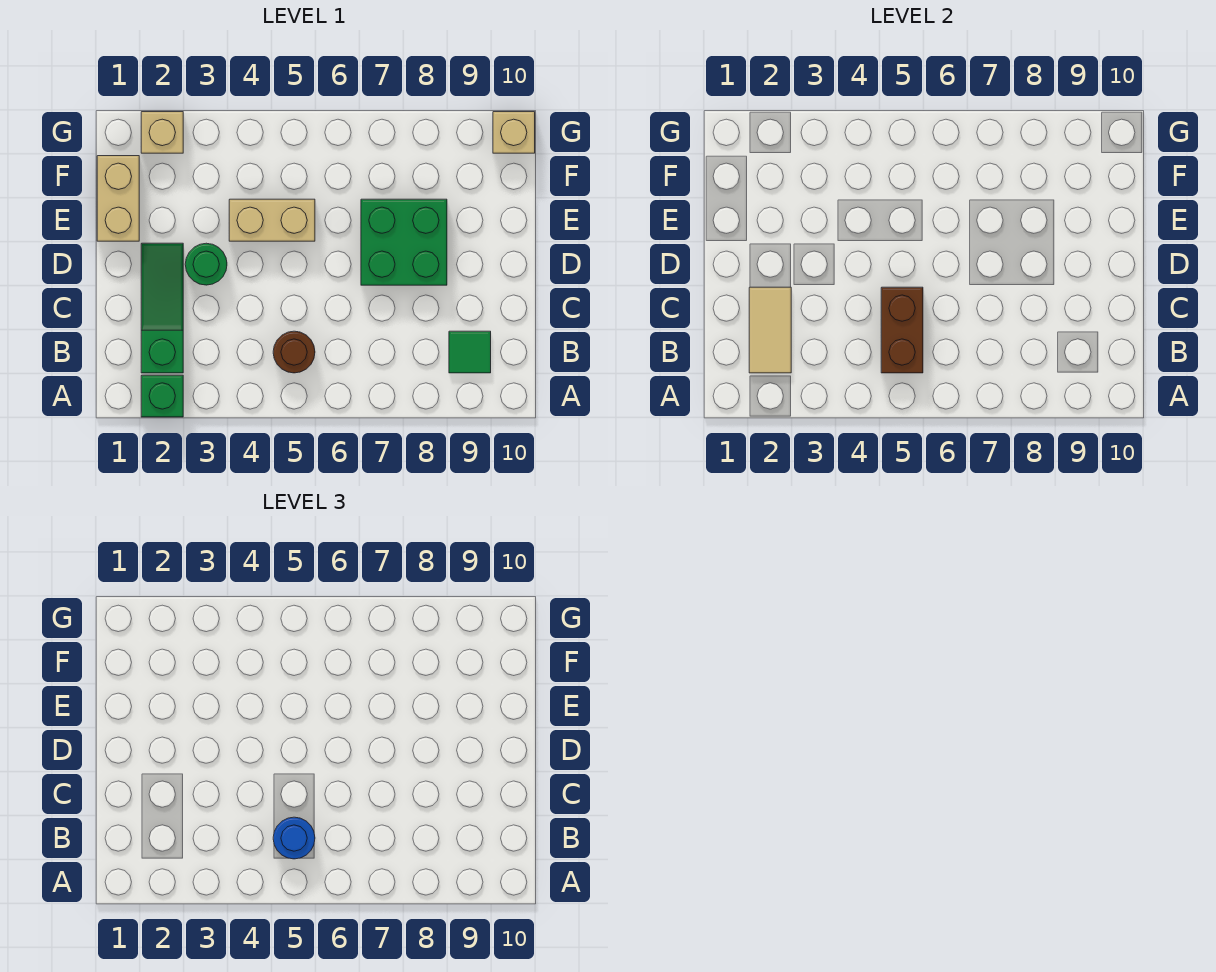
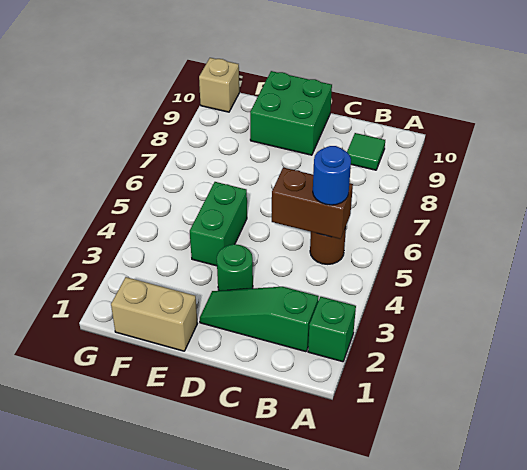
tan 1x2 tile [749,287,791,373] -> none
green 2x2 brick [361,199,447,285] -> green 2x2 brick moved to [250,71,332,155]
tan 1x2 brick [229,199,315,241] -> green 1x2 brick [190,182,247,266]
tan 1x1 brick [141,112,183,153] -> none

